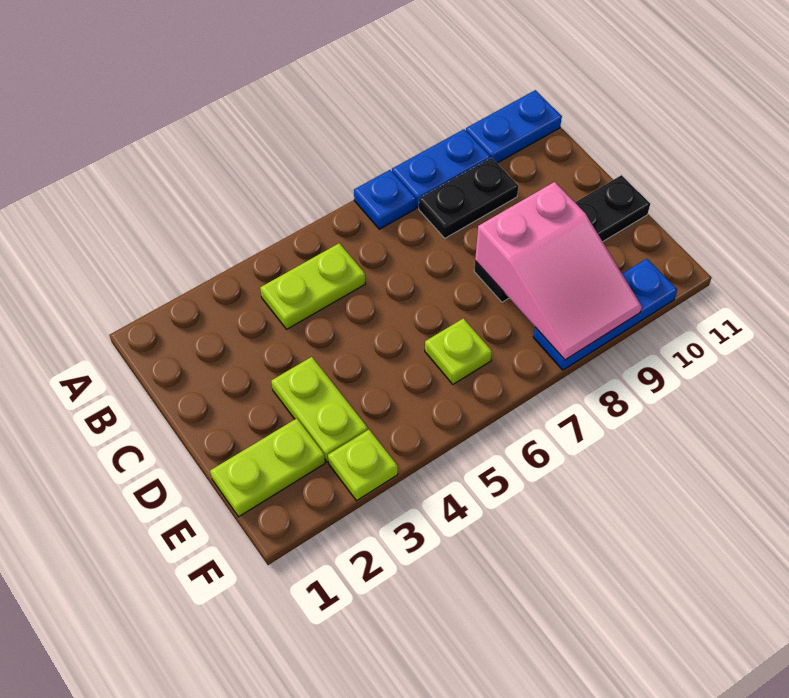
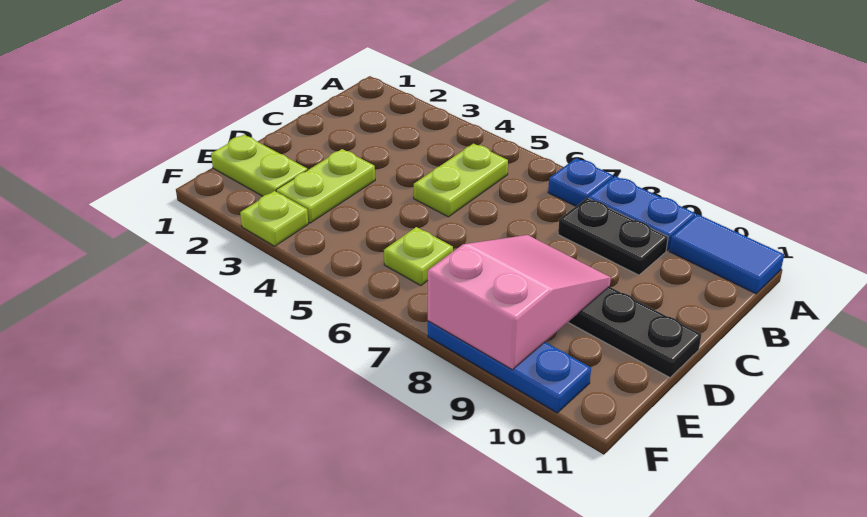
blue 1x2 plate [466,90,562,163] -> blue 1x2 tile [669,214,784,294]
lime 1x2 plate [260,243,365,329] -> lime 1x2 plate turned to [414,144,508,217]
pink 2x3 slope [475,182,642,360] -> pink 2x3 slope turned to [428,235,611,370]

